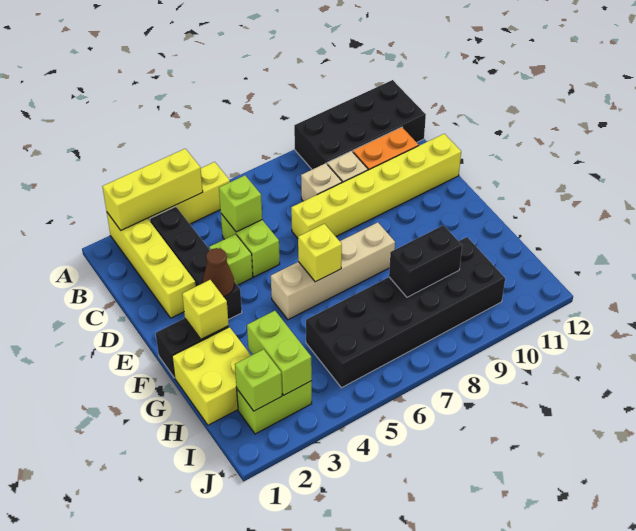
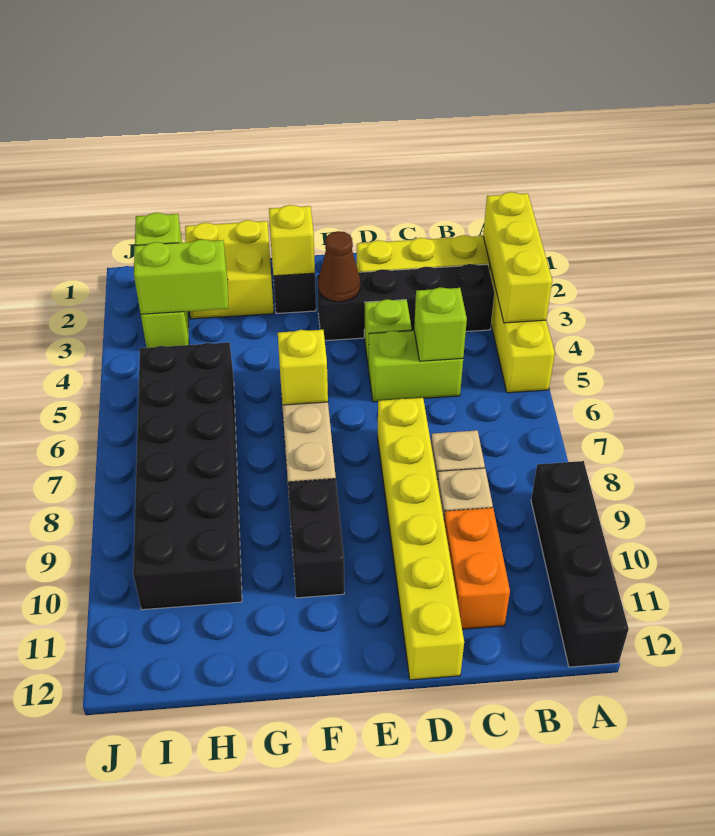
black 2x4 brick [294,80,426,169] -> black 1x4 brick [531,461,629,667]
black 1x2 brick [389,225,462,297] -> black 1x2 brick moved to [288,479,344,598]

